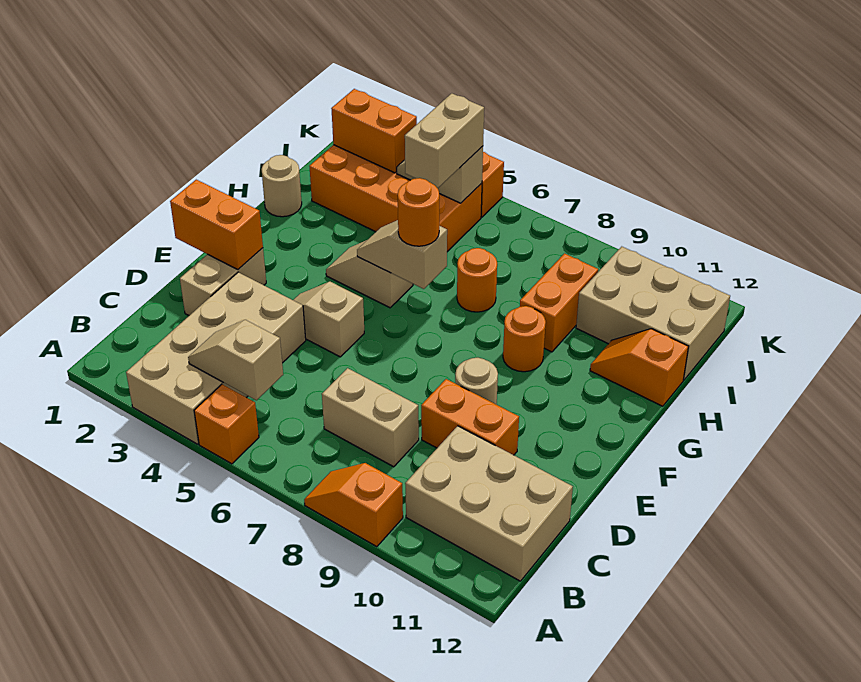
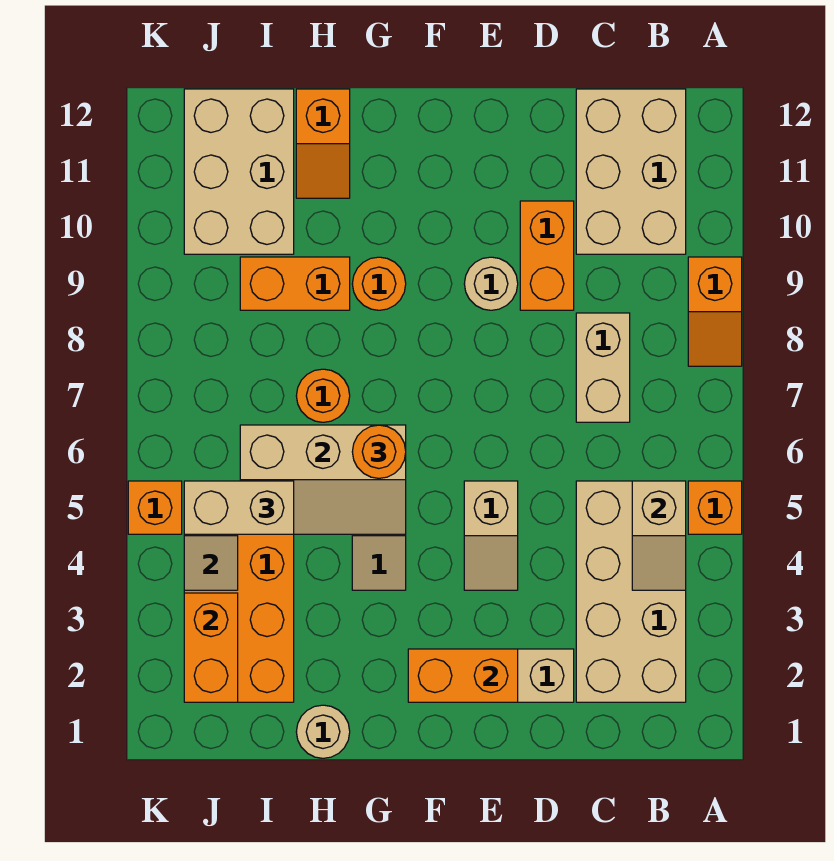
tan 2x4 brick [126,272,306,444] -> tan 2x4 brick turned to [576,481,686,702]
orange 1x2 brick [170,180,263,269] -> orange 1x2 brick turned to [408,649,518,702]
tan 1x2 slope [357,220,447,289] -> tan 2x3 slope [240,425,406,534]

